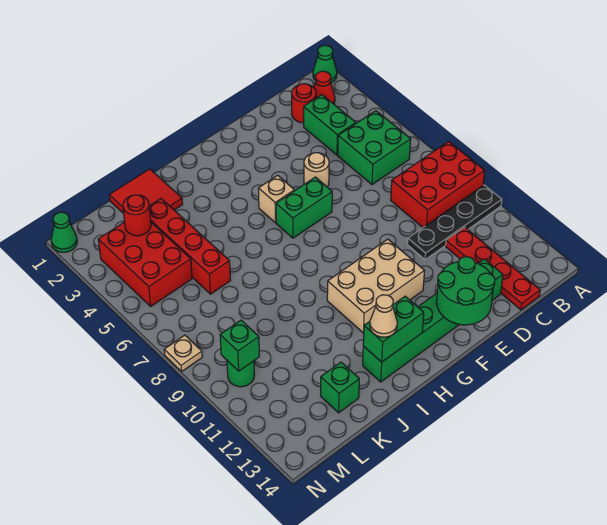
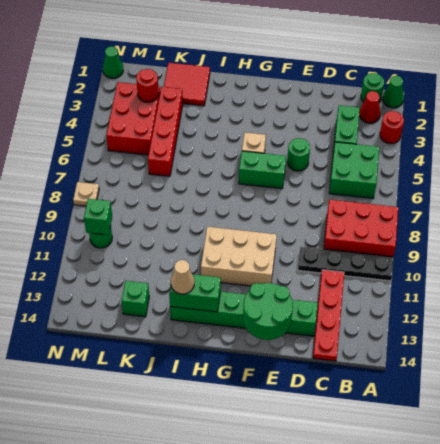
none -> green 1x1 round brick [361,73,384,103]
red 1x1 round brick [292,84,316,123] -> red 1x1 round brick moved to [380,111,404,144]
tan 1x1 round brick [304,153,329,187] -> green 1x1 round brick [287,138,310,171]

